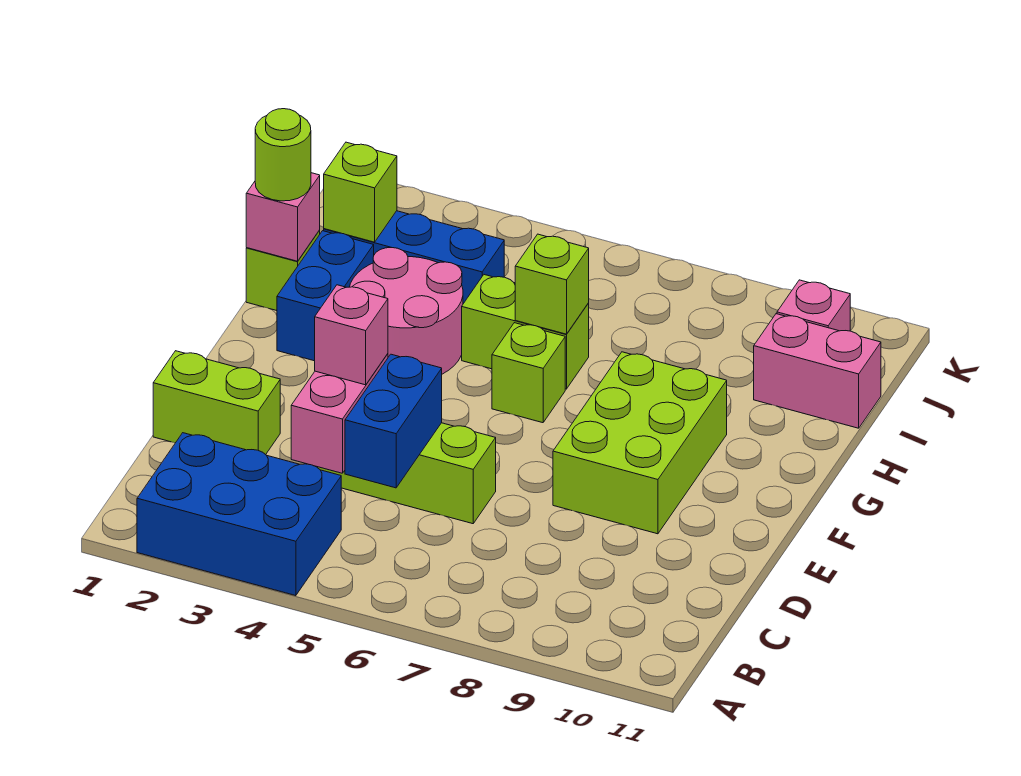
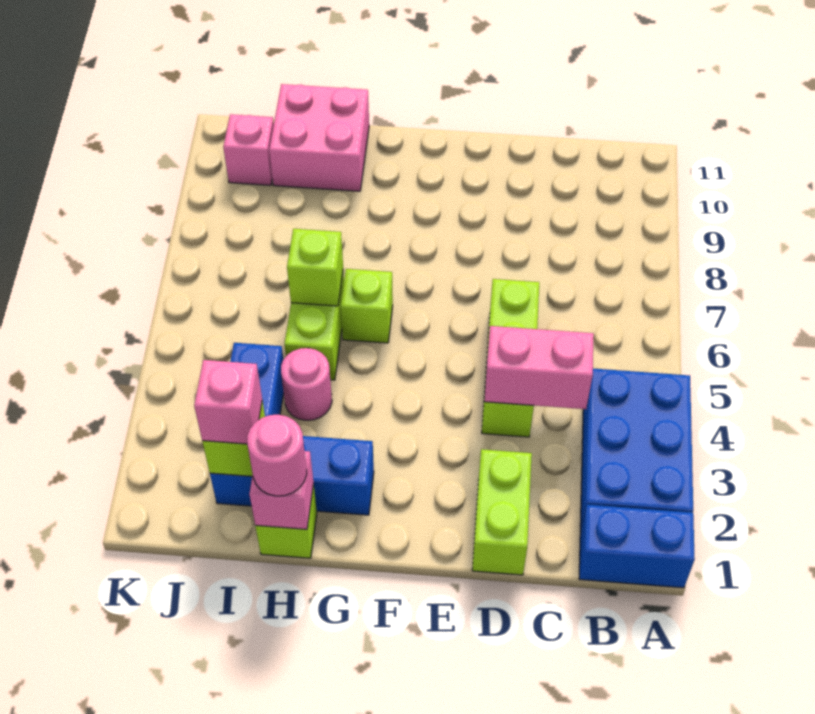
blue 1x2 brick [345,354,442,488] -> blue 1x2 brick moved to [579,505,695,588]
pink 1x1 brick [315,285,388,385] -> pink 1x1 brick moved to [194,360,262,444]
lime 2x3 brick [553,352,727,534] -> none
pink 2x2 round brick [350,248,463,374] -> pink 1x1 round brick [281,348,332,420]
lime 1x1 round brick [255,109,311,201] -> pink 1x1 round brick [247,415,307,496]
pink 1x2 brick [754,314,881,428] -> pink 2x2 brick [269,84,369,191]

